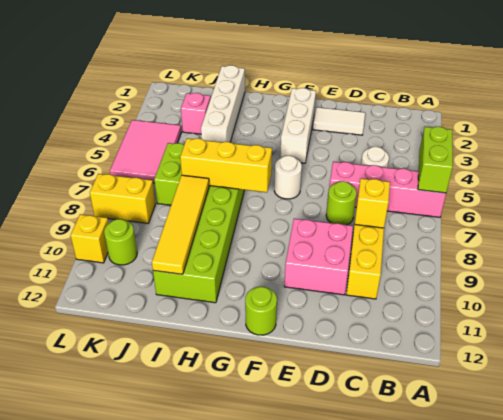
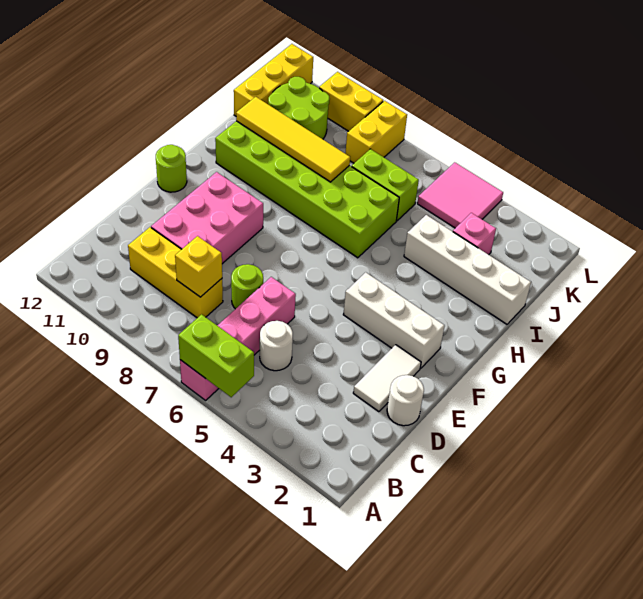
pink 2x2 brick [284,219,353,295] -> pink 2x3 brick [151,172,263,264]
white 1x1 round brick [274,156,302,199] -> white 1x1 round brick moved to [387,375,424,426]
yellow 1x3 brick [180,138,272,192] -> yellow 1x3 brick moved to [234,44,313,116]
pink 2x3 tile [110,120,181,183] -> pink 2x2 tile [417,162,503,228]
lime 1x1 round brick [104,219,137,265] -> lime 2x2 round brick [268,77,329,139]
yellow 1x1 brick [71,214,109,263] -> yellow 1x2 brick [319,72,383,131]

